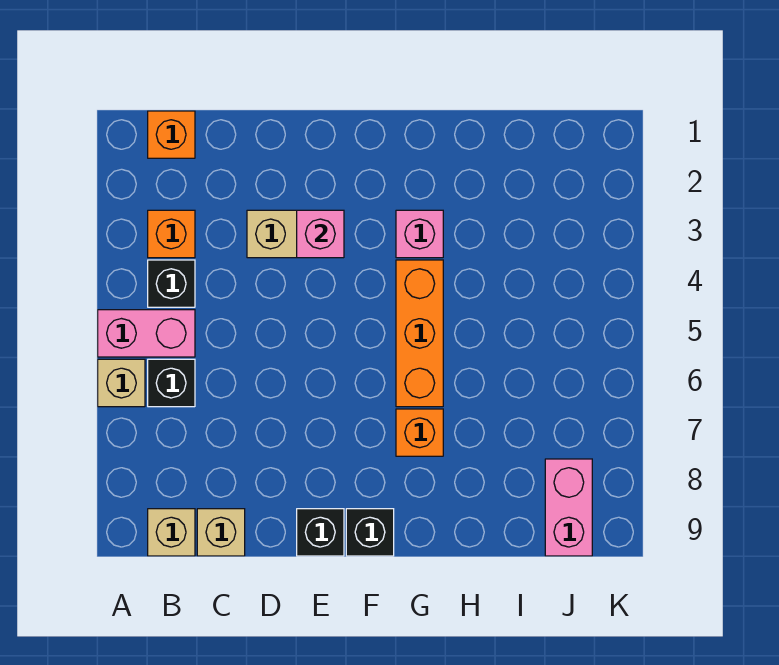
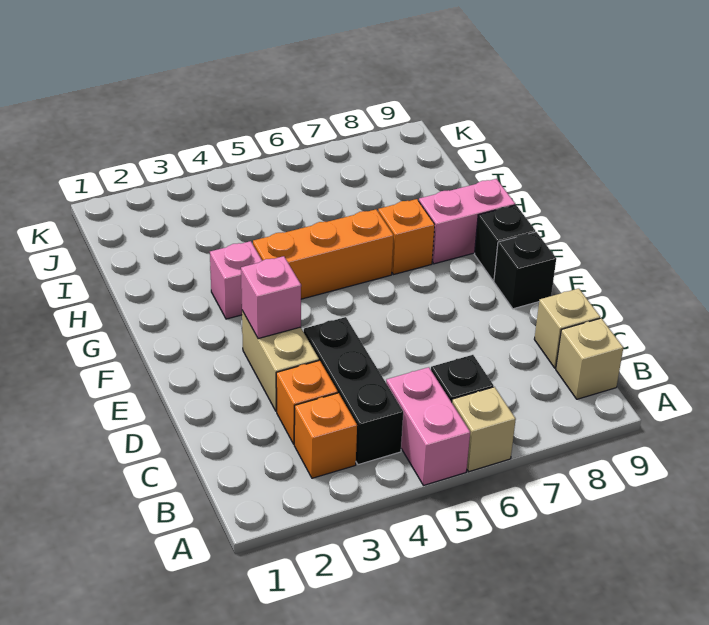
orange 1x1 brick [148,111,195,158] -> orange 1x1 brick moved to [276,360,338,444]
black 1x1 brick [148,260,195,307] -> black 1x3 brick [304,317,403,465]
pink 1x2 brick [545,459,592,556] -> pink 1x2 brick moved to [419,179,515,264]

